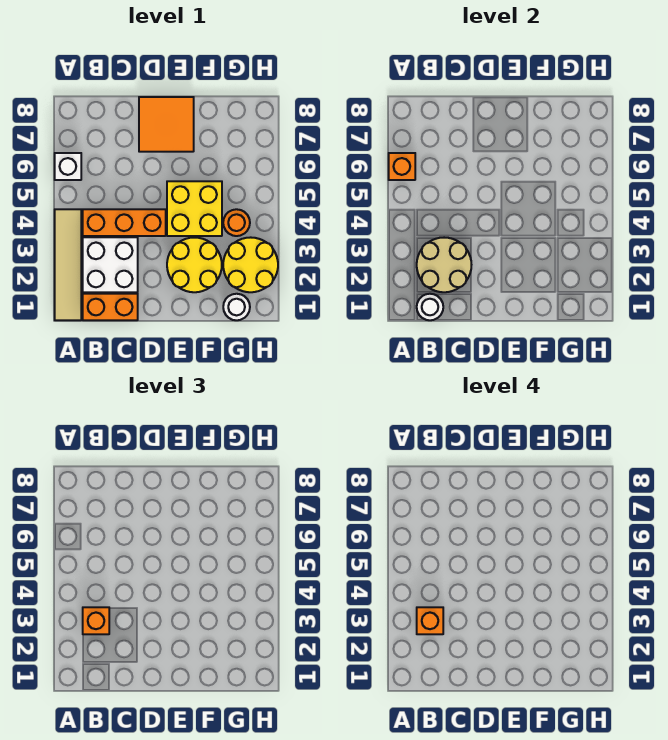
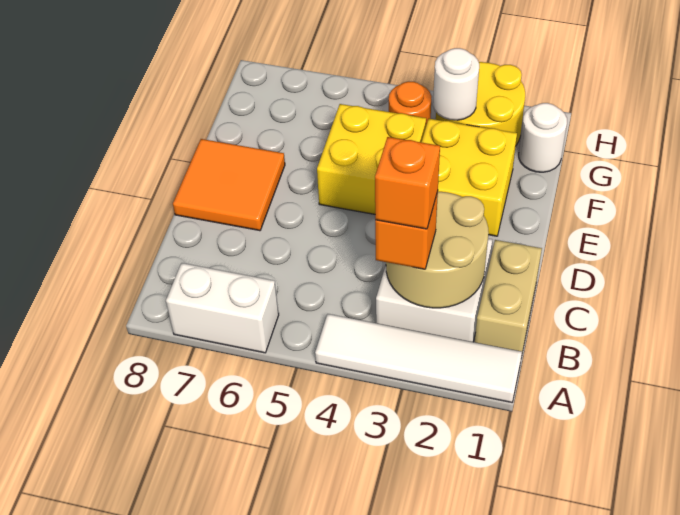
tan 1x4 tile [55,209,81,320] -> white 1x4 tile [315,314,522,402]
white 1x1 brick [55,153,81,180] -> white 1x2 brick [166,263,279,353]
orange 1x1 brick [389,153,415,180] -> none
orange 1x2 brick [83,294,138,320] -> tan 1x2 brick [475,240,542,352]
white 1x1 round brick [417,294,443,320] -> white 1x1 round brick moved to [433,48,479,120]
orange 1x3 brick [83,209,166,236] -> none
yellow 2x2 round brick [167,238,222,292] -> yellow 2x2 brick [422,119,517,236]

